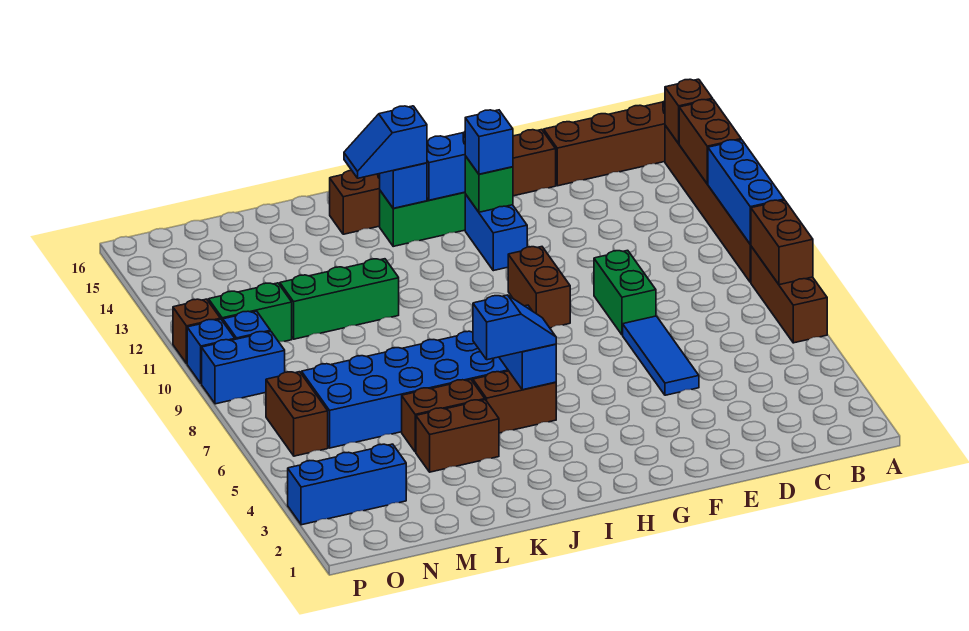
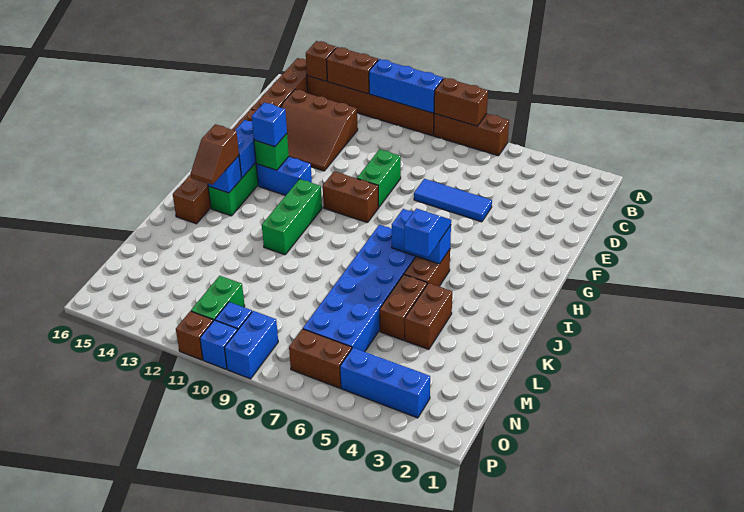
none -> brown 3x3 slope [281,89,358,171]
green 1x2 brick [594,250,656,335] -> green 1x2 brick turned to [357,149,401,207]
blue 1x2 slope [344,106,427,178] -> brown 1x2 slope [191,124,239,185]
green 1x3 brick [280,259,399,339] -> green 1x3 brick moved to [262,179,322,255]
blue 1x3 brick [288,444,406,525] -> blue 1x3 brick turned to [340,348,430,418]

